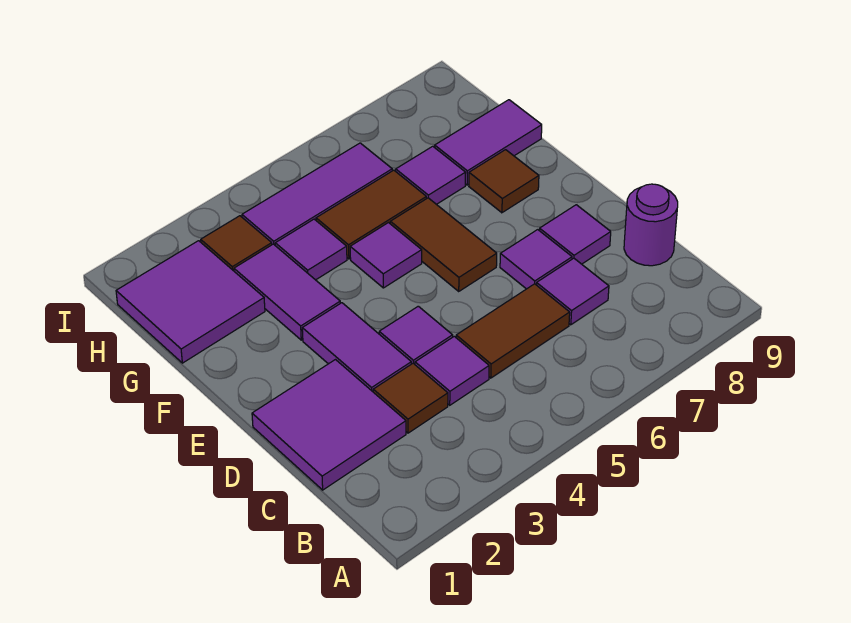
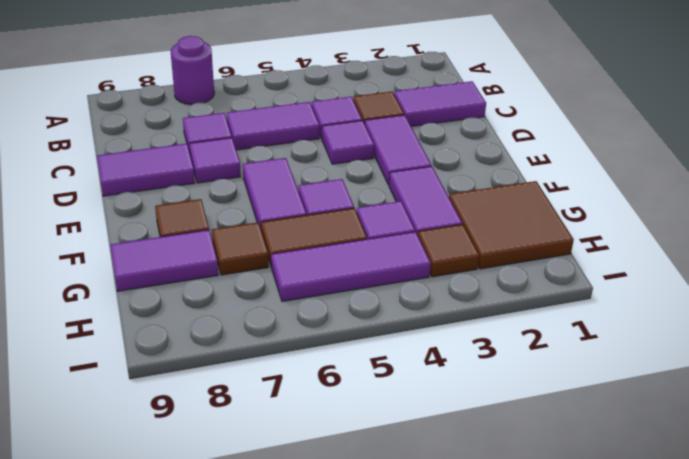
purple 2x2 tile [252,360,406,490] -> purple 1x2 tile [394,81,486,127]
brown 1x2 tile [456,284,570,378] -> purple 1x2 tile [227,102,319,150]
purple 1x1 round brick [624,184,678,266] -> purple 1x1 round brick moved to [171,36,214,105]
purple 1x1 tile [539,205,611,264] -> purple 1x2 tile [97,144,195,196]
brown 1x2 tile [390,198,497,291] -> purple 1x2 tile [243,158,307,228]
purple 2x2 tile [116,241,265,363] -> brown 2x2 tile [449,181,574,269]
purple 1x1 tile [396,146,466,204] -> brown 1x1 tile [212,222,269,275]

